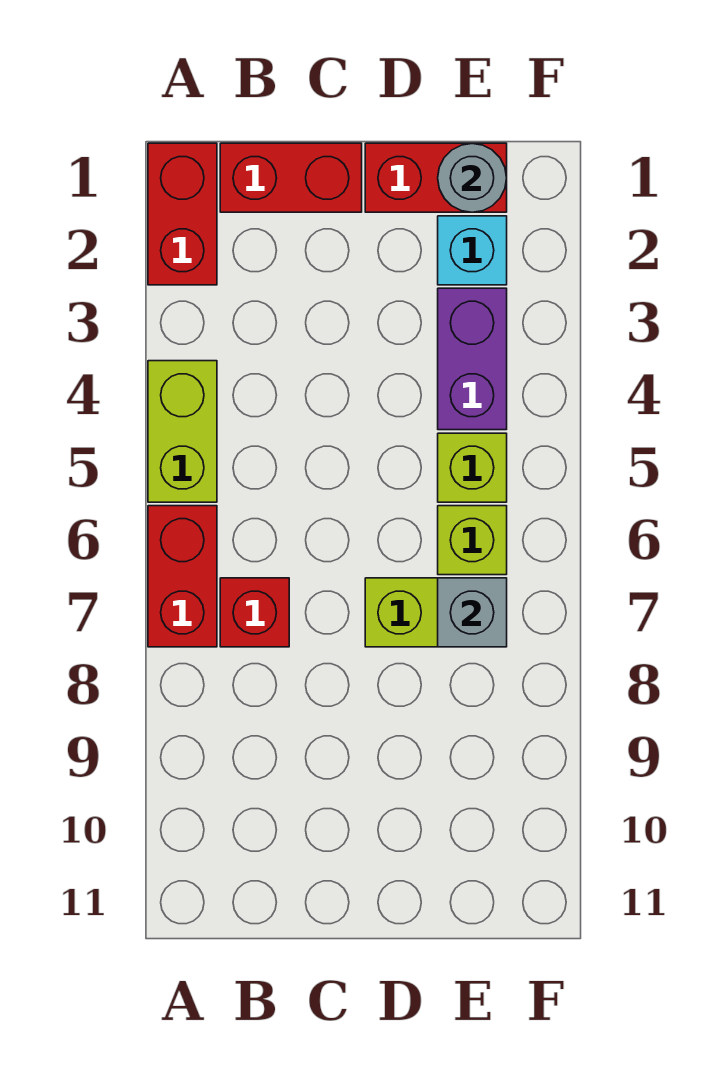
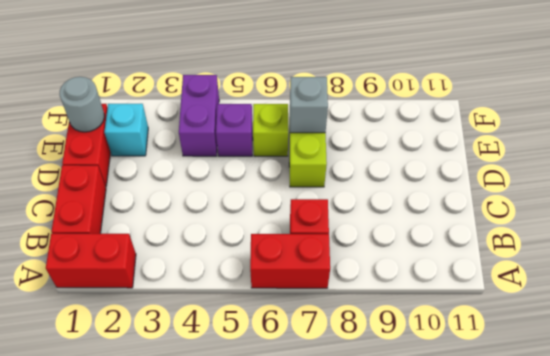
lime 1x2 brick [148,361,217,502] -> none
purple 1x2 brick [438,288,507,430] -> purple 1x2 brick turned to [179,75,219,156]
lime 1x1 brick [438,433,507,502] -> purple 1x1 brick [216,104,253,156]

